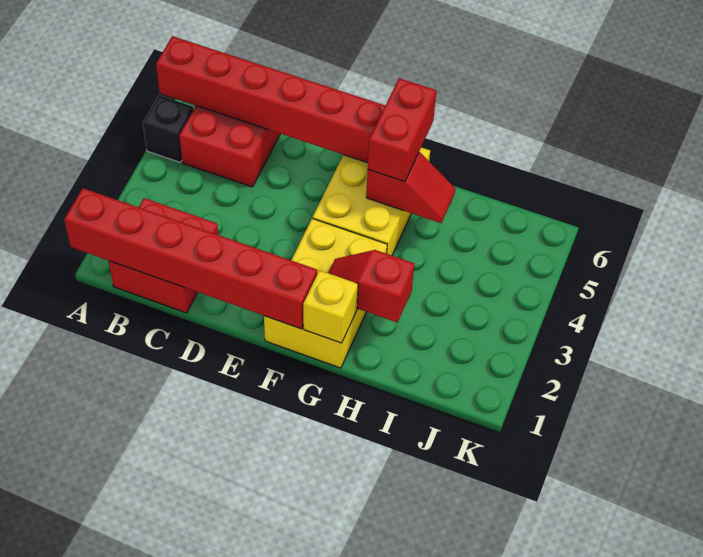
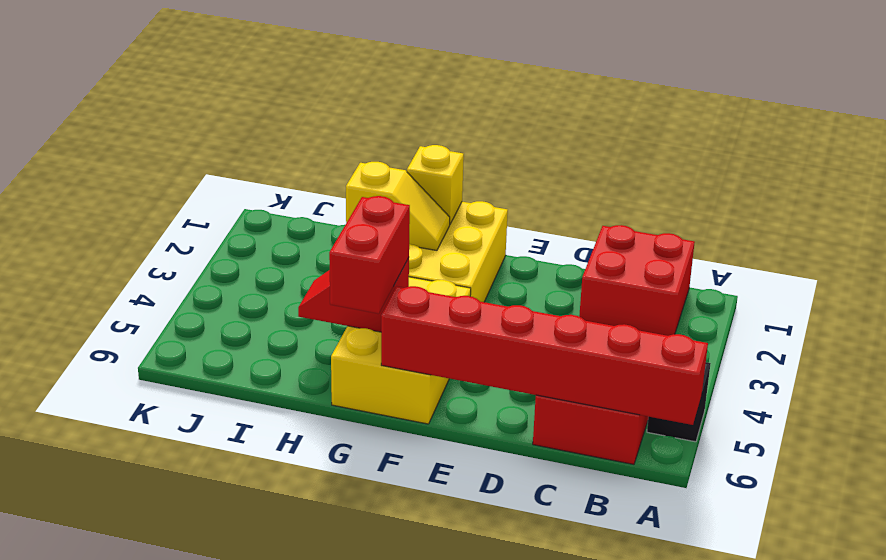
red 1x6 brick [64,188,317,329] -> none
red 1x2 slope [328,250,414,322] -> yellow 1x2 slope [346,162,450,251]

